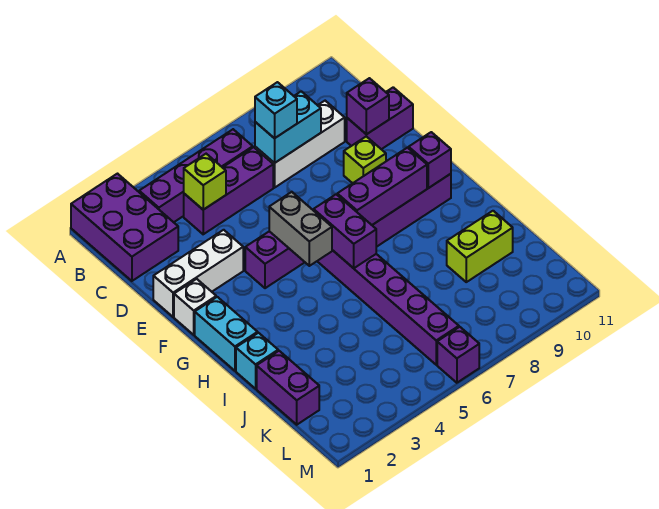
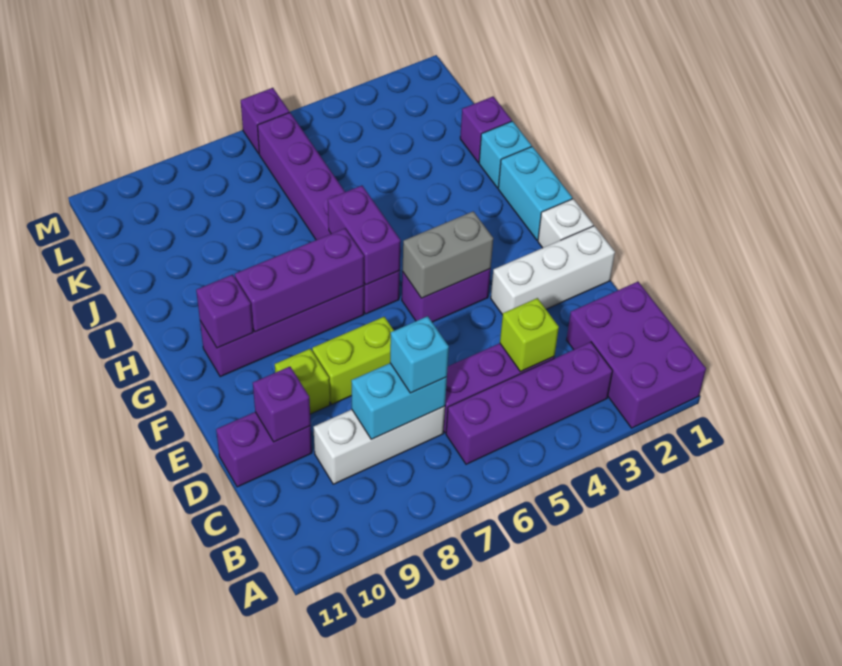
grey 1x2 brick [269,192,332,266] -> grey 1x2 brick turned to [402,211,493,298]
purple 1x2 brick [257,351,319,425] -> purple 1x1 brick [460,97,512,162]
lime 1x2 brick [447,211,513,282] -> lime 1x2 brick moved to [312,317,394,404]

